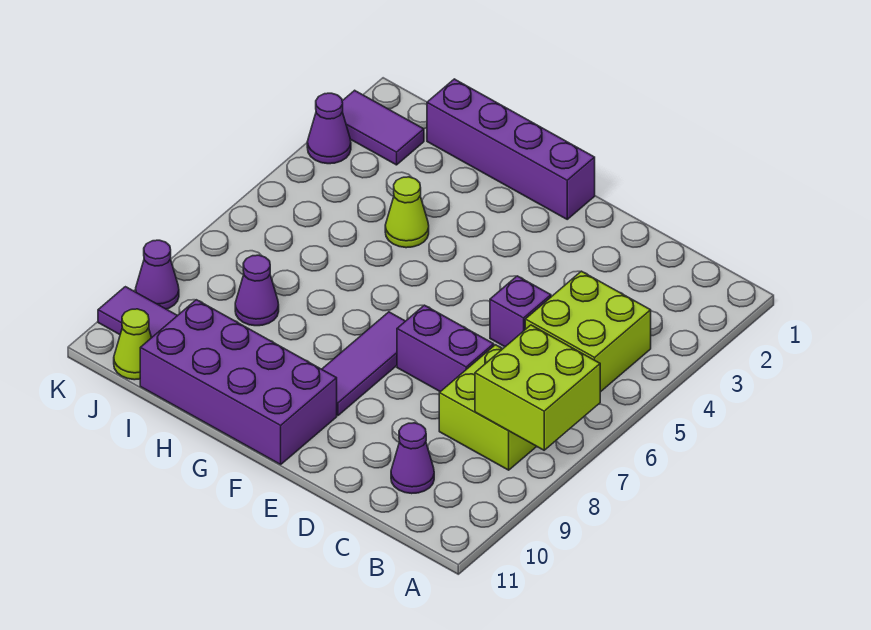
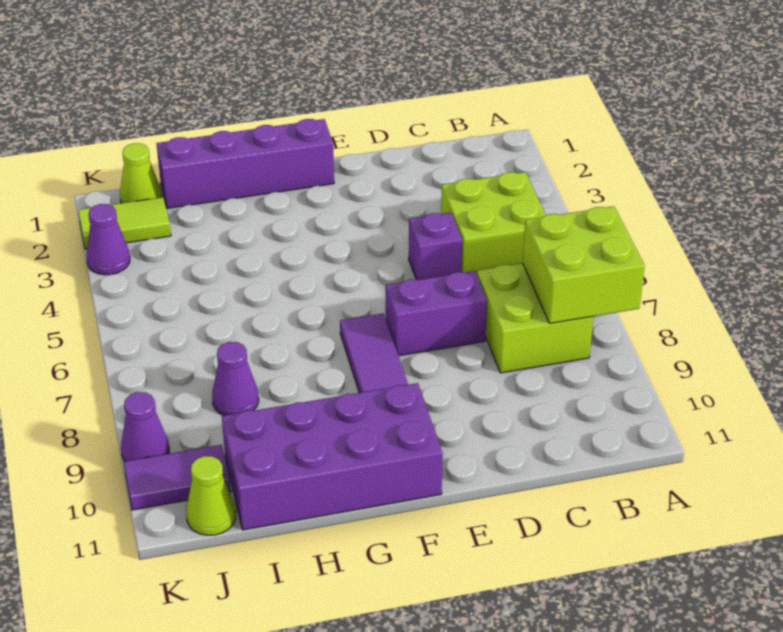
purple 1x1 cone [391,423,434,494] -> none
lime 1x1 cone [385,177,429,248] -> lime 1x1 cone moved to [120,143,162,203]
purple 1x2 tile [342,90,424,165] -> lime 1x2 tile [78,197,171,249]

